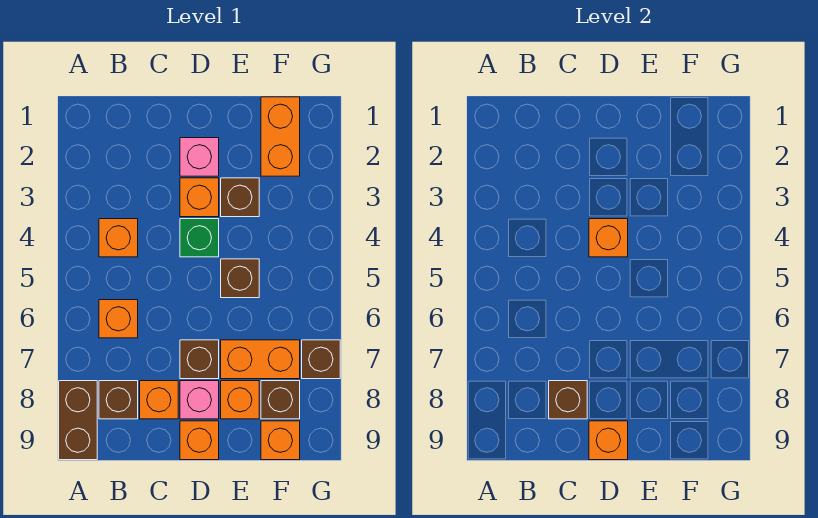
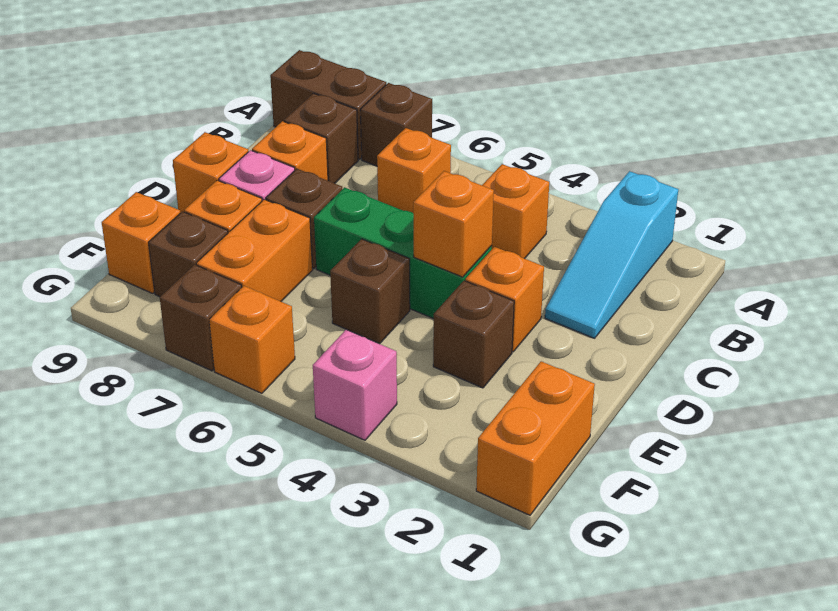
none -> cyan 1x3 slope [545,171,678,338]
brown 1x1 brick [549,381,587,419] -> brown 1x1 brick moved to [360,83,432,166]
pink 1x1 brick [180,138,219,176] -> pink 1x1 brick moved to [313,330,397,440]
green 1x1 brick [180,219,219,257] -> green 1x3 brick [314,187,492,319]
orange 1x1 brick [589,421,628,460] -> orange 1x1 brick moved to [209,286,295,393]
orange 1x2 brick [261,97,300,176] -> orange 1x2 brick turned to [476,361,595,515]

